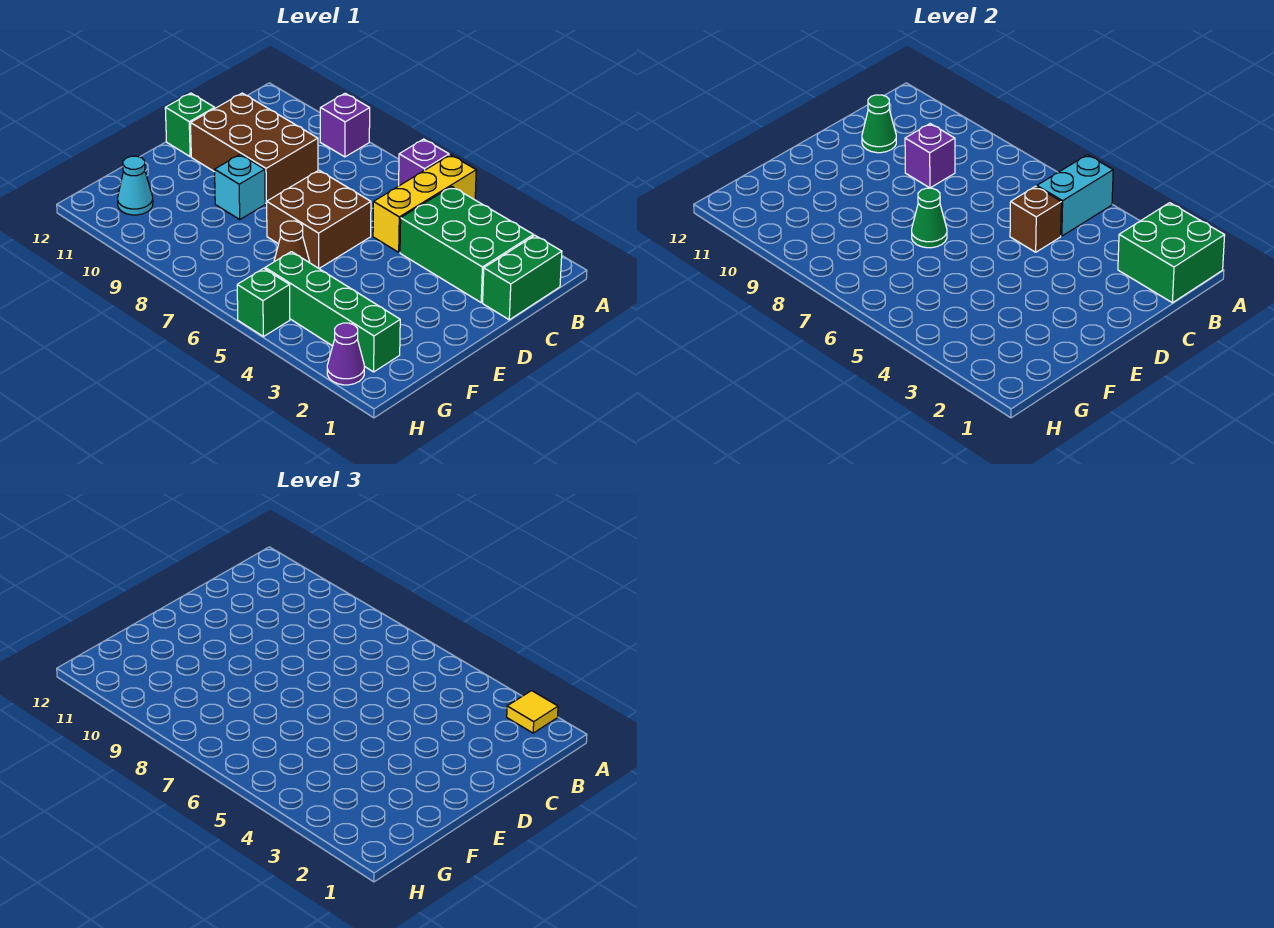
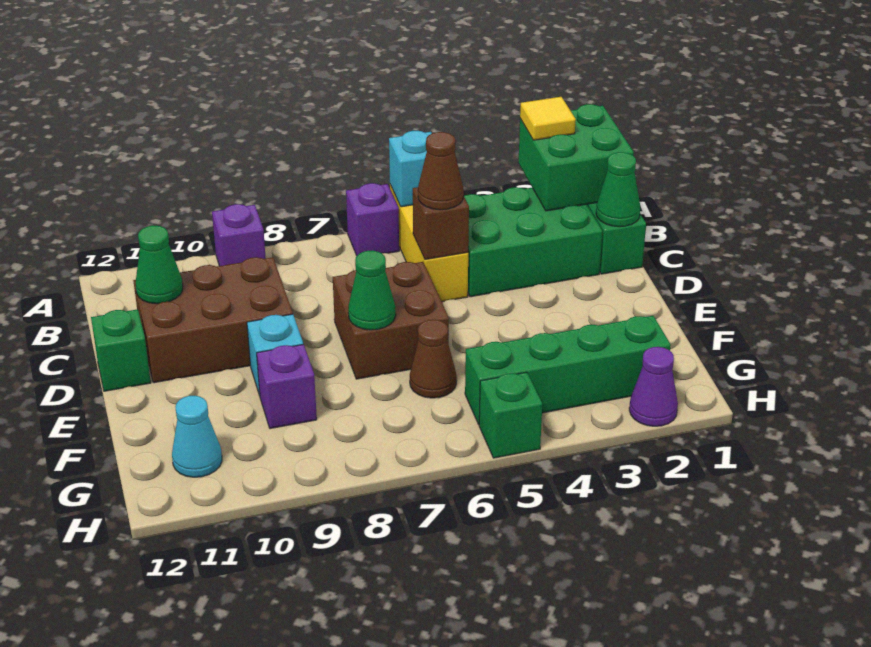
cyan 1x2 brick [1037,155,1113,236] -> cyan 1x1 brick [389,131,432,207]
none -> green 1x1 cone [596,152,640,227]
none -> brown 1x1 cone [418,132,464,210]
purple 1x1 brick [905,124,955,188] -> purple 1x1 brick moved to [257,344,317,429]

